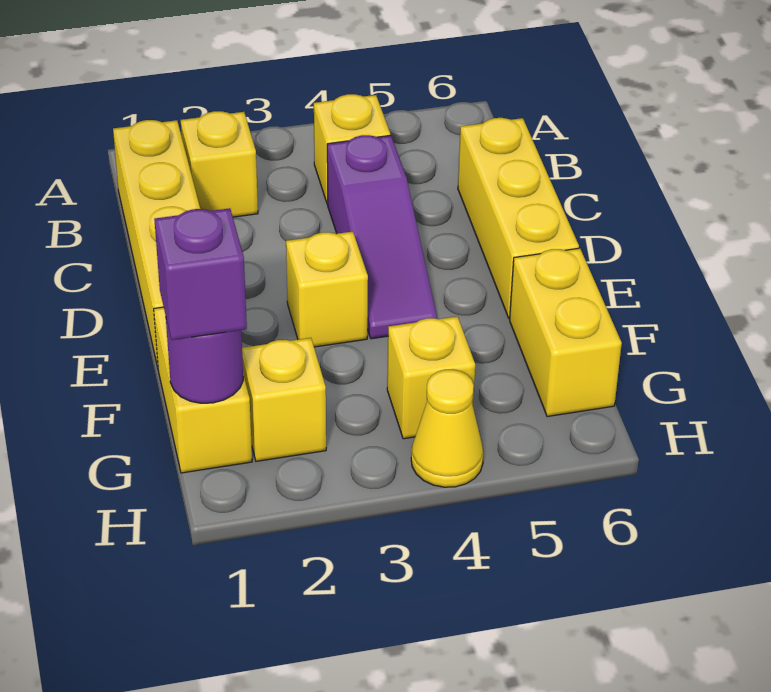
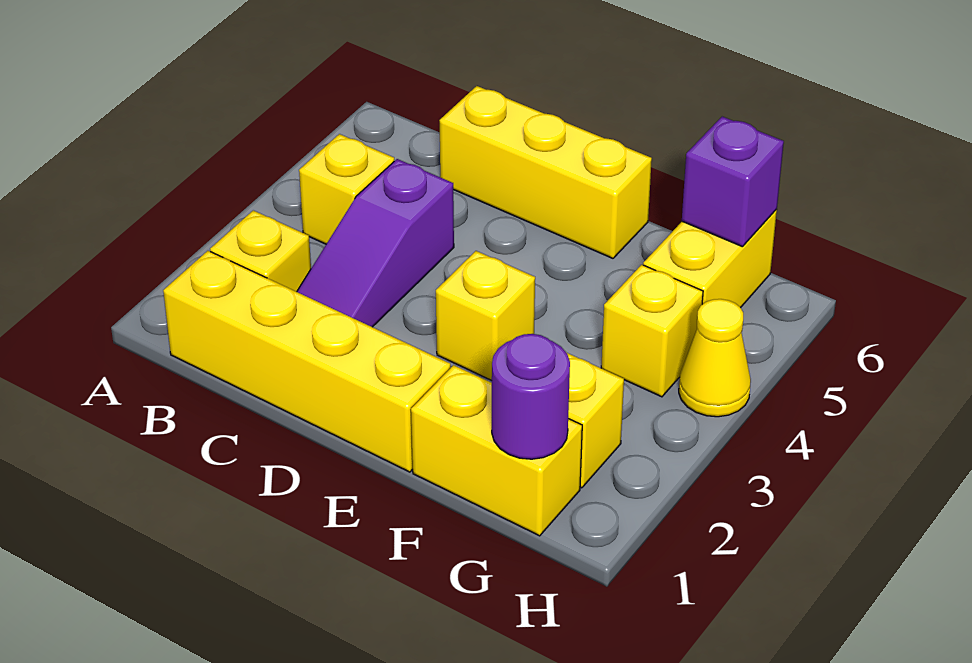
purple 1x3 slope [327,135,437,339] -> purple 1x3 slope turned to [297,159,454,327]
yellow 1x2 brick [510,248,622,417] -> yellow 1x2 brick turned to [643,209,777,308]
purple 1x1 brick [154,208,247,340] -> purple 1x1 brick moved to [682,117,784,247]

